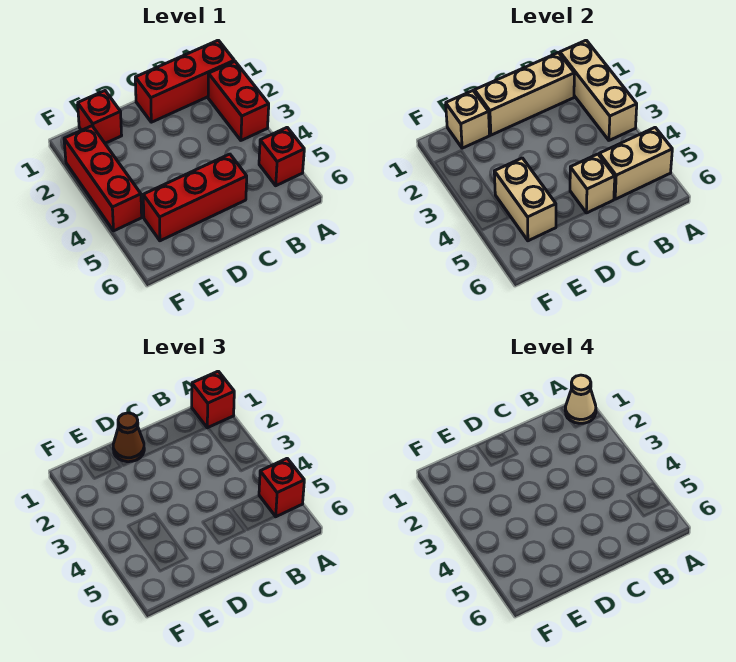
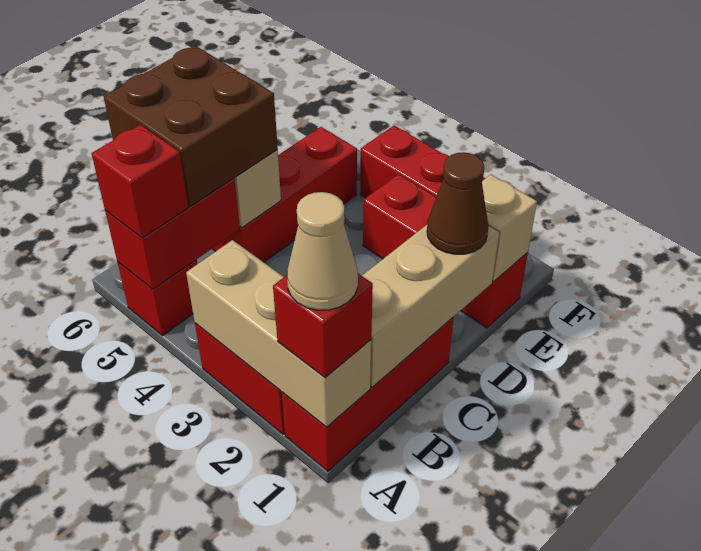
tan 1x2 brick [599,128,672,199] -> red 1x2 brick [105,178,240,289]
none -> brown 2x2 brick [104,45,278,206]
red 1x1 brick [78,91,122,143] -> red 1x3 brick [363,174,528,328]
tan 1x2 brick [494,158,556,241] -> none

